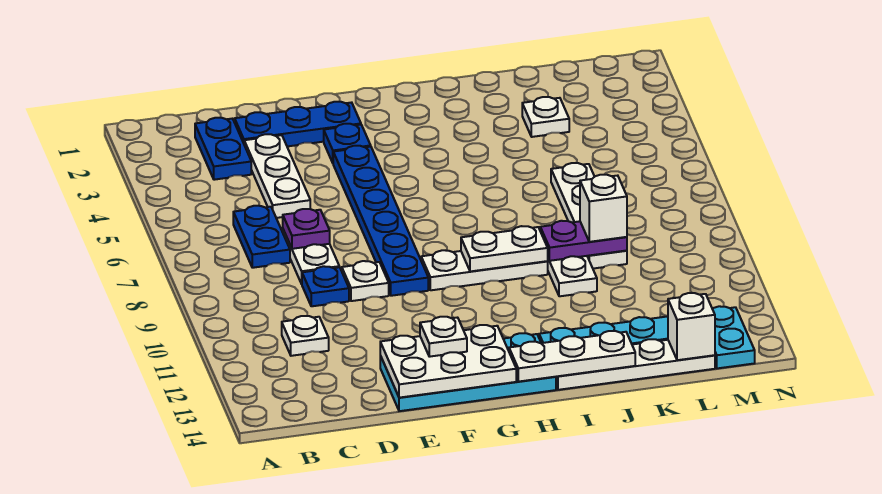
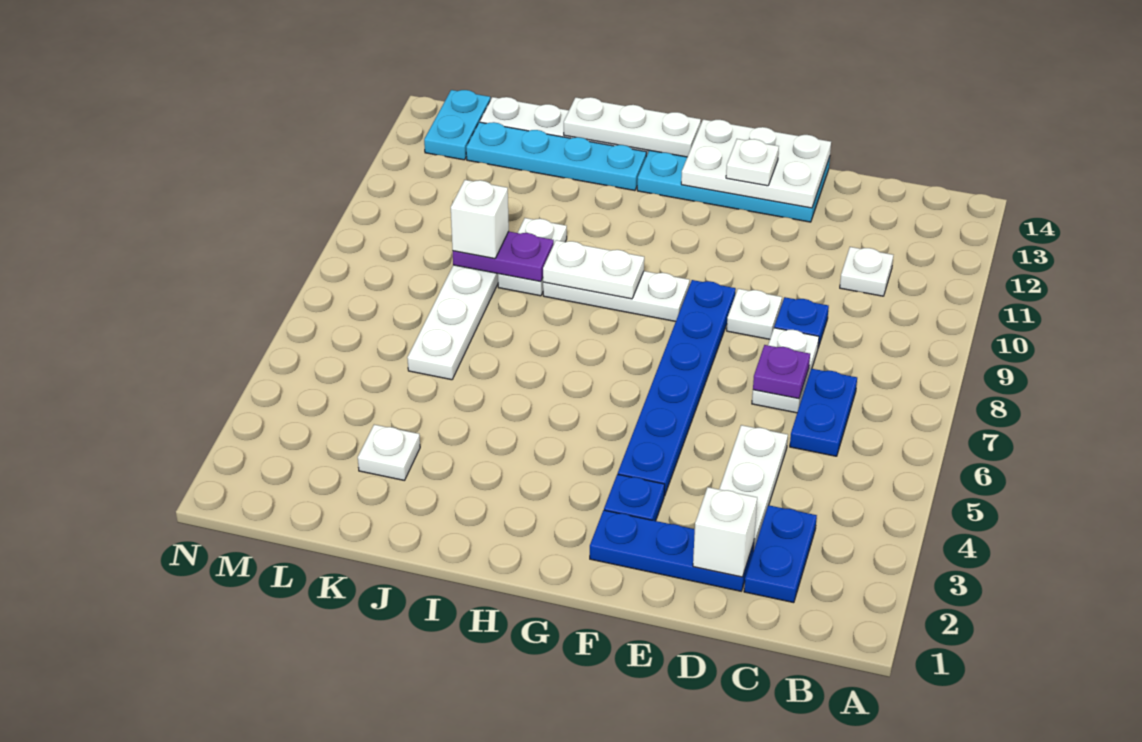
white 1x1 brick [668,293,715,360] -> white 1x1 brick moved to [693,487,757,577]

